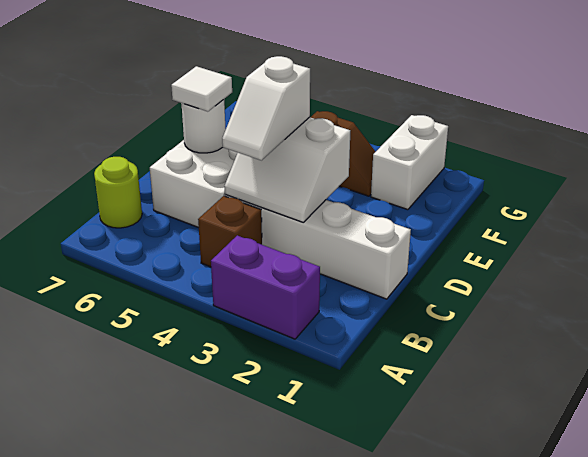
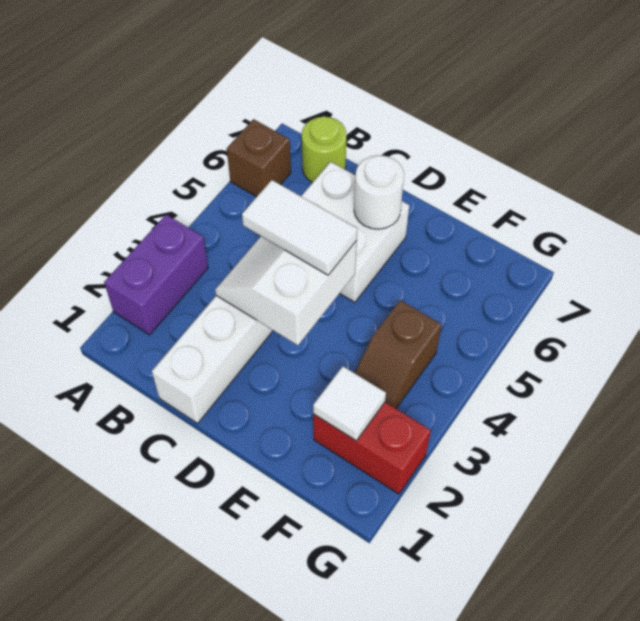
brown 1x1 brick [198,196,262,267] -> brown 1x1 brick moved to [227,119,291,197]
white 1x2 slope [222,56,310,160] -> white 1x2 tile [242,180,357,275]
white 1x1 tile [171,66,232,112] -> white 1x1 tile moved to [313,366,386,441]
white 1x2 brick [371,115,448,210] -> red 1x2 brick [313,402,431,494]

